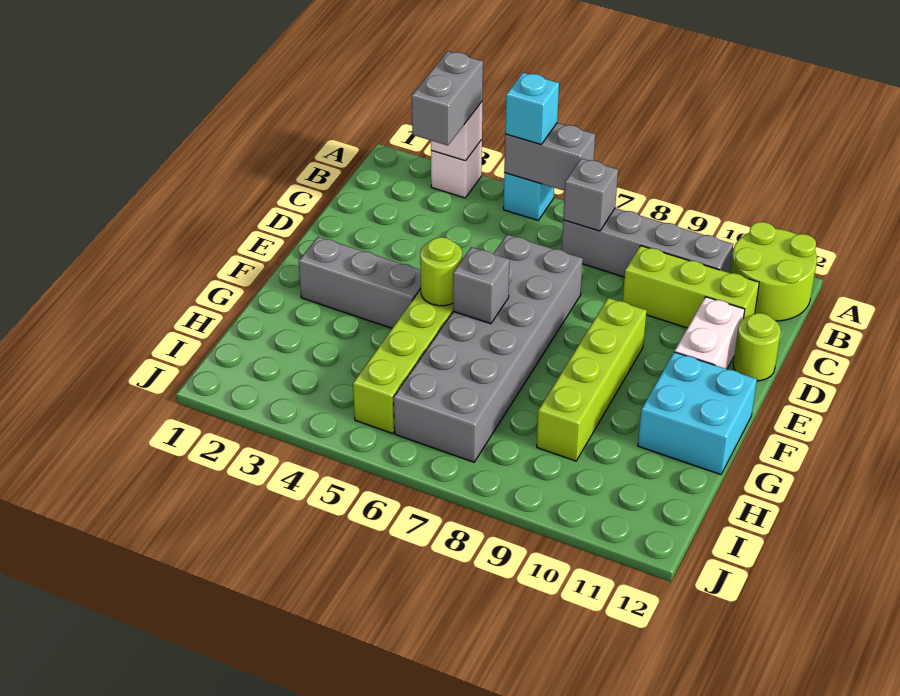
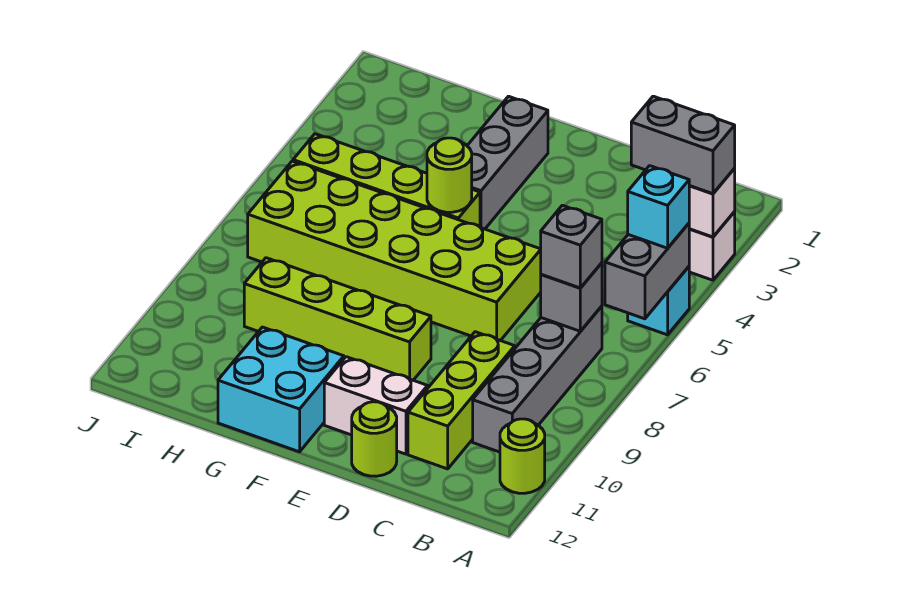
lime 2x2 round brick [730,222,817,321] -> lime 1x1 round brick [500,419,545,493]
grey 2x6 brick [394,235,583,462] -> lime 2x6 brick [248,161,541,341]
grey 1x1 brick [453,247,510,324] -> grey 1x1 brick moved to [541,205,602,288]

